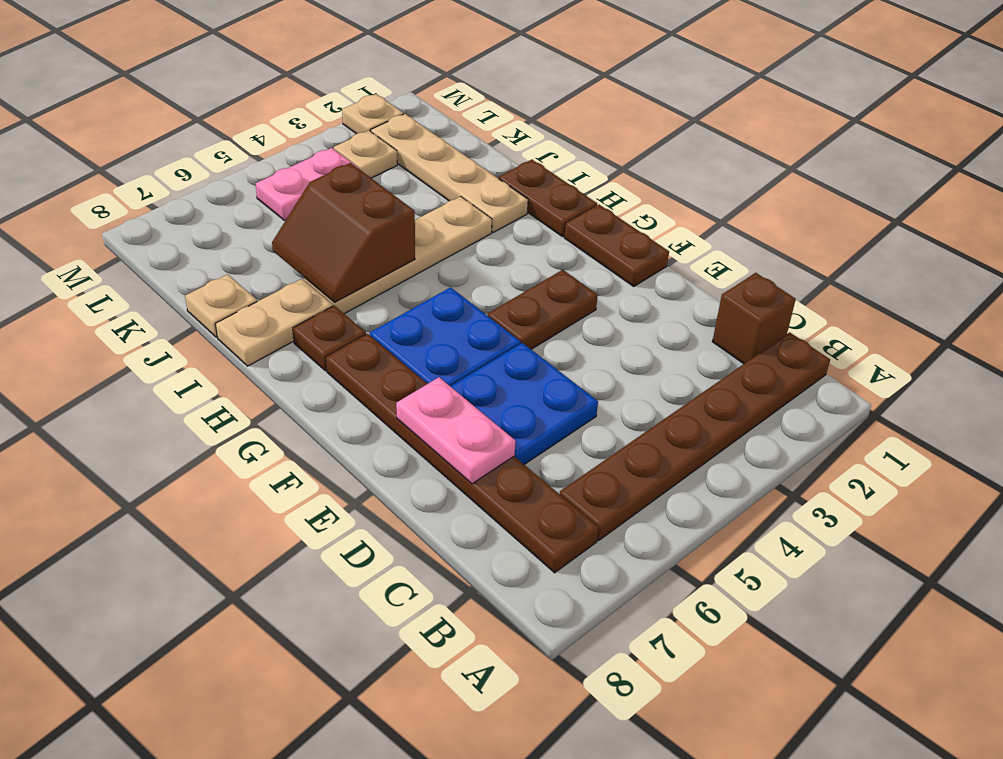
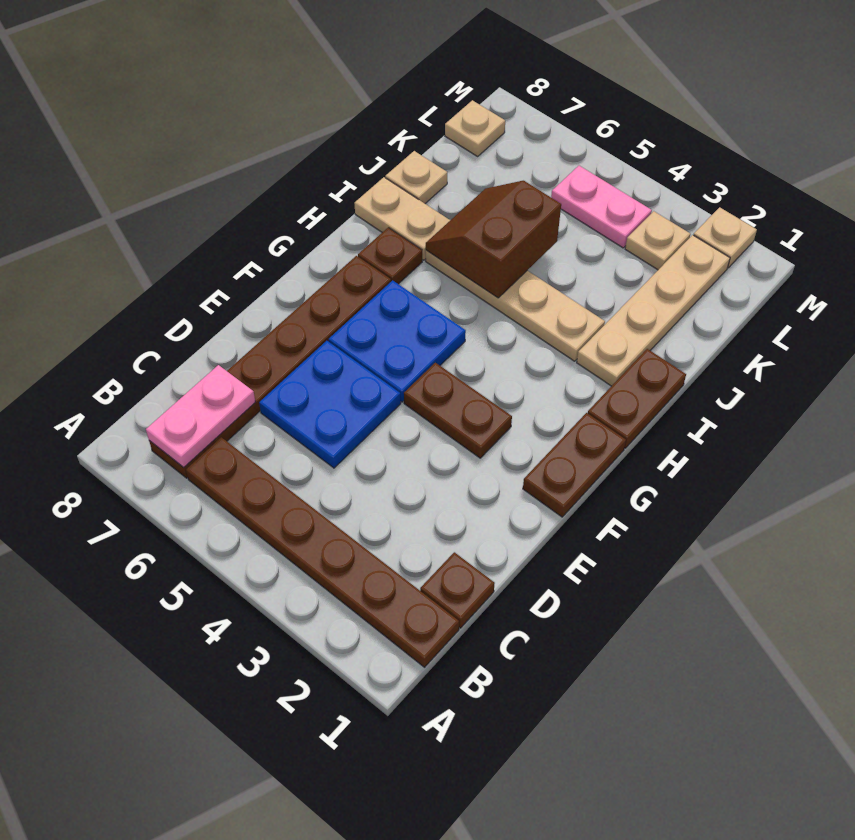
brown 1x1 brick [712,273,796,364] -> brown 1x1 plate [420,552,495,628]
pink 1x2 plate [396,377,515,484] -> pink 1x2 plate moved to [146,365,255,467]
none -> tan 1x1 plate [445,100,505,156]

